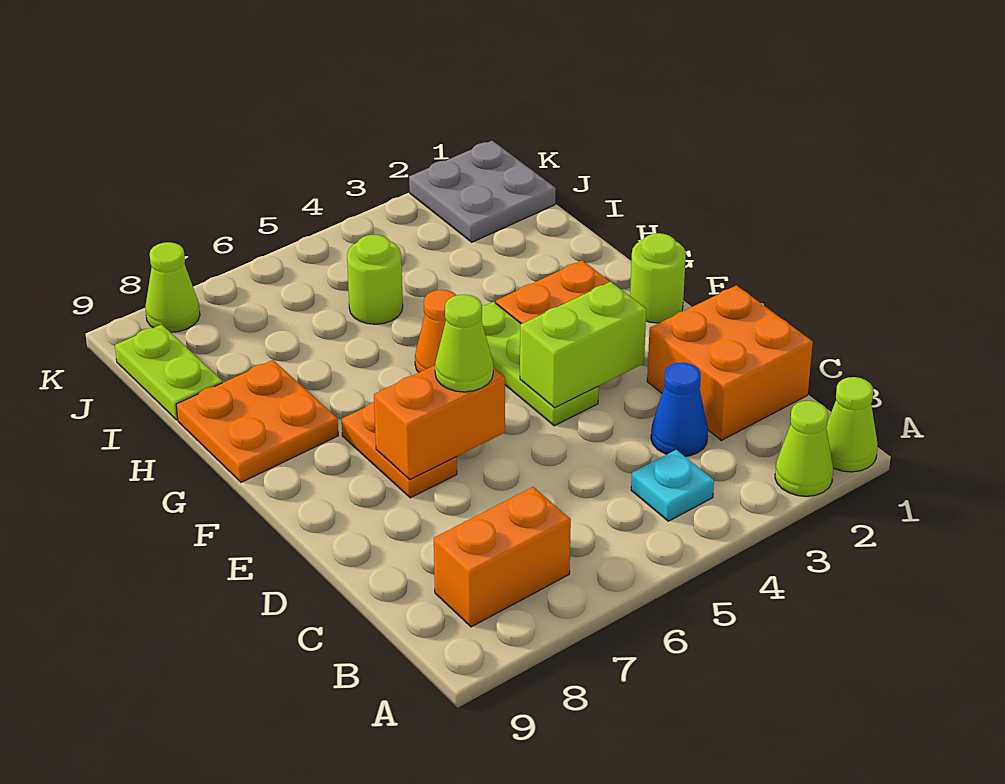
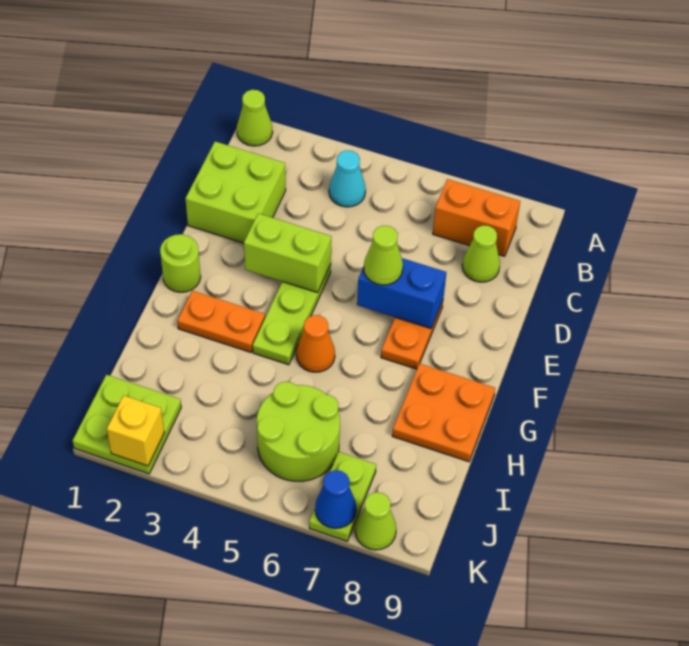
lime 1x1 cone [775,401,833,496] -> lime 1x1 cone moved to [462,225,500,282]
cyan 1x1 plate [631,450,714,521] -> cyan 1x1 cone [329,150,366,207]
orange 2x2 brick [647,285,813,440] -> lime 2x2 brick [185,142,286,243]
blue 1x1 cone [651,362,708,456] -> blue 1x1 cone moved to [315,470,356,528]
orange 1x2 brick [374,365,505,480] -> blue 1x2 brick [357,258,446,328]
lime 1x1 round brick [347,235,403,324] -> lime 2x2 round brick [257,382,340,481]
lime 1x2 plate [115,324,223,420] -> lime 1x2 plate moved to [309,452,376,541]
grey 2x2 plate [409,141,556,242] -> lime 2x2 plate [73,375,181,474]
none -> yellow 1x1 brick [107,396,164,466]

